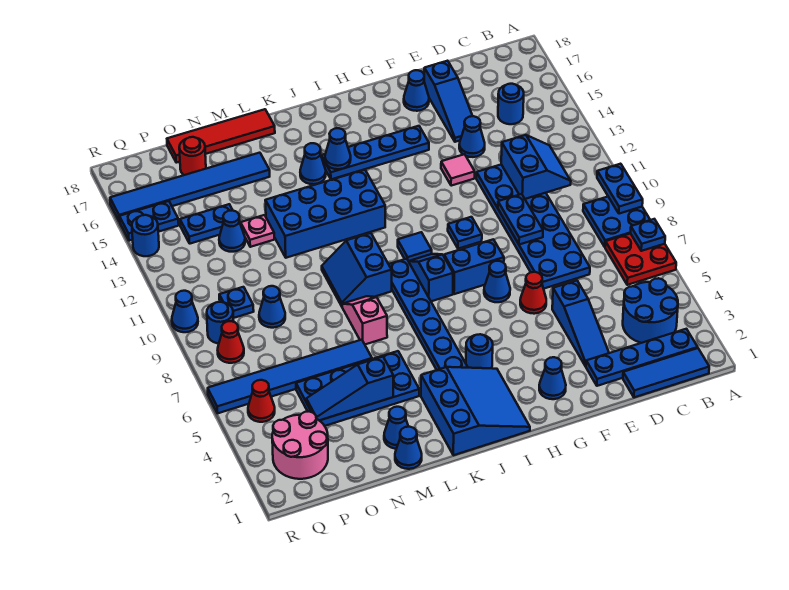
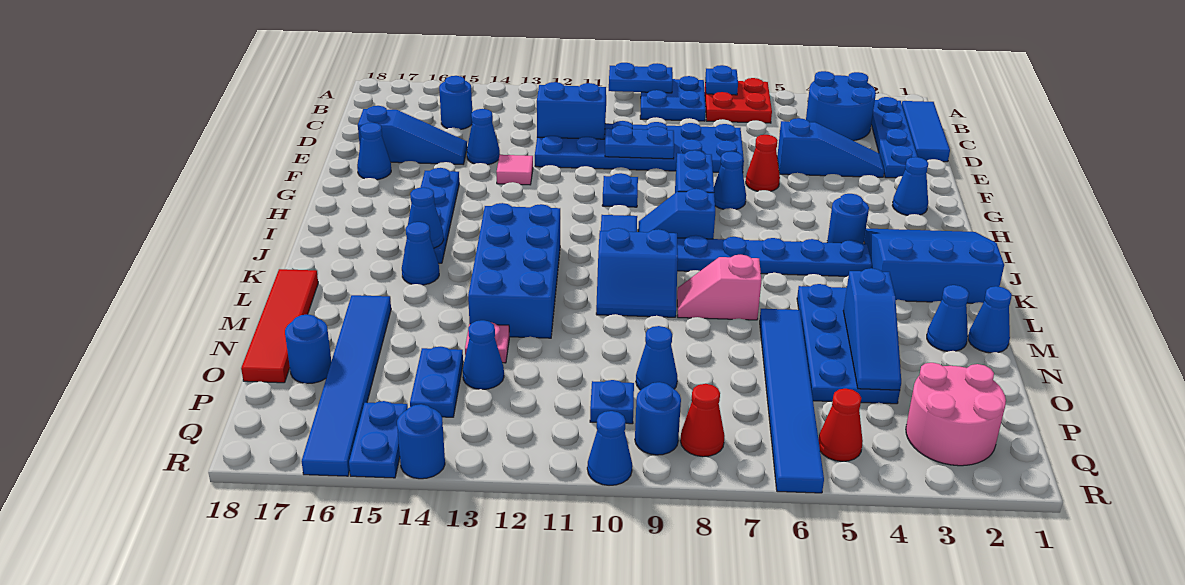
red 1x1 round brick [179,137,206,175] -> blue 1x1 round brick [285,314,331,384]

